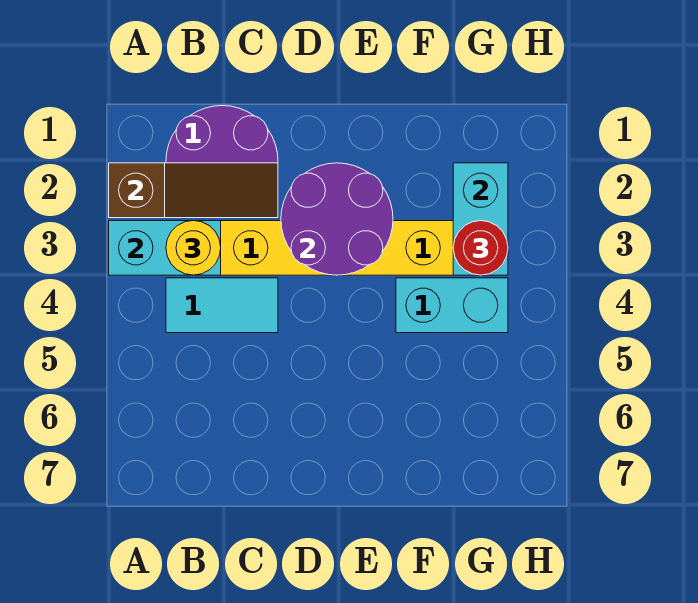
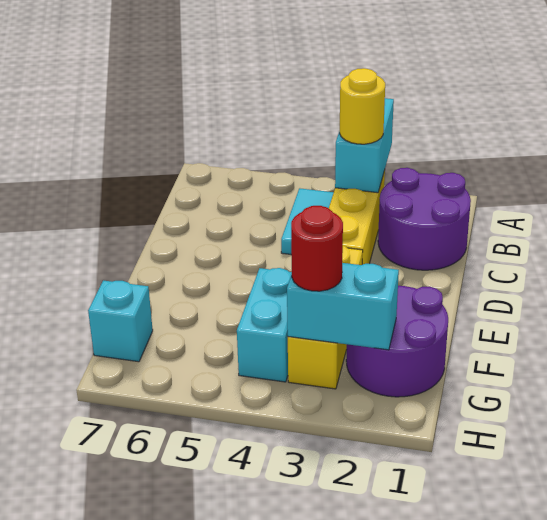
brown 1x3 slope [109,163,278,218] -> none
purple 2x2 round brick [281,163,393,275] -> purple 2x2 round brick moved to [346,286,448,397]
none -> cyan 1x1 brick [88,280,153,362]

